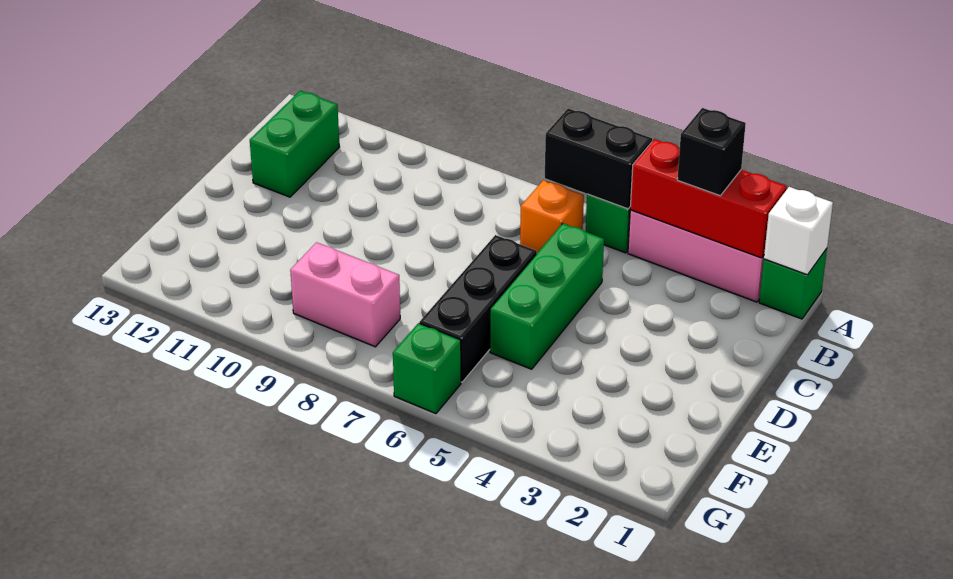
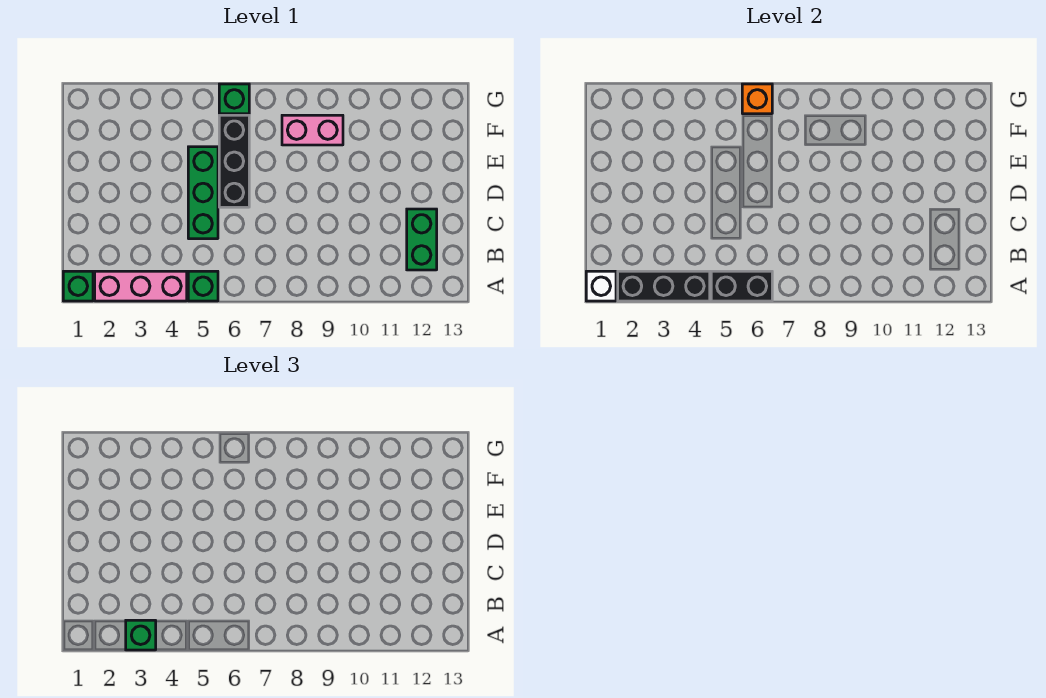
red 1x3 brick [630,139,787,258] -> black 1x3 brick [618,271,710,301]
black 1x1 brick [677,108,746,196] -> green 1x1 brick [126,620,156,650]
orange 1x1 brick [520,180,584,253] -> orange 1x1 brick moved to [742,84,772,114]

